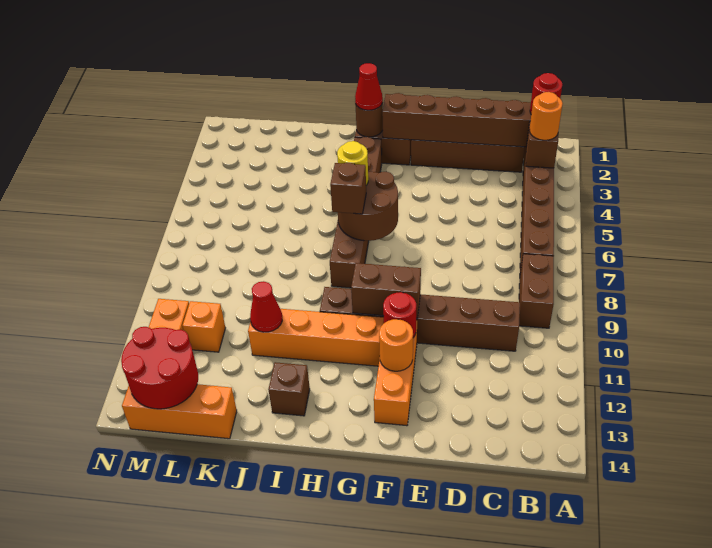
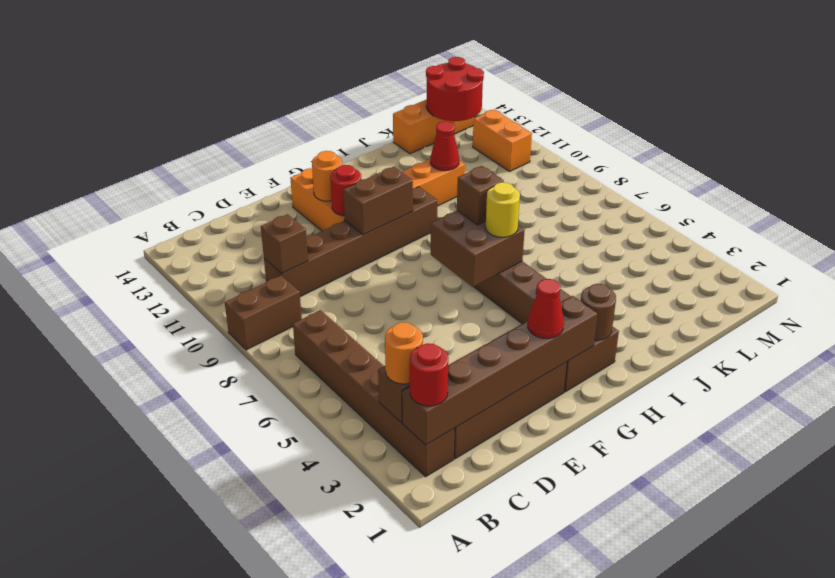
brown 1x2 brick [519,254,554,328] -> brown 1x2 brick turned to [225,276,302,350]
brown 2x2 round brick [338,172,398,241] -> brown 2x2 brick [431,211,525,287]
red 1x1 cone [355,63,383,110] -> red 1x1 cone moved to [528,279,564,338]
brown 1x1 brick [268,362,310,416] -> brown 1x1 brick moved to [261,214,308,273]
orange 1x1 brick [183,301,225,352] -> none

